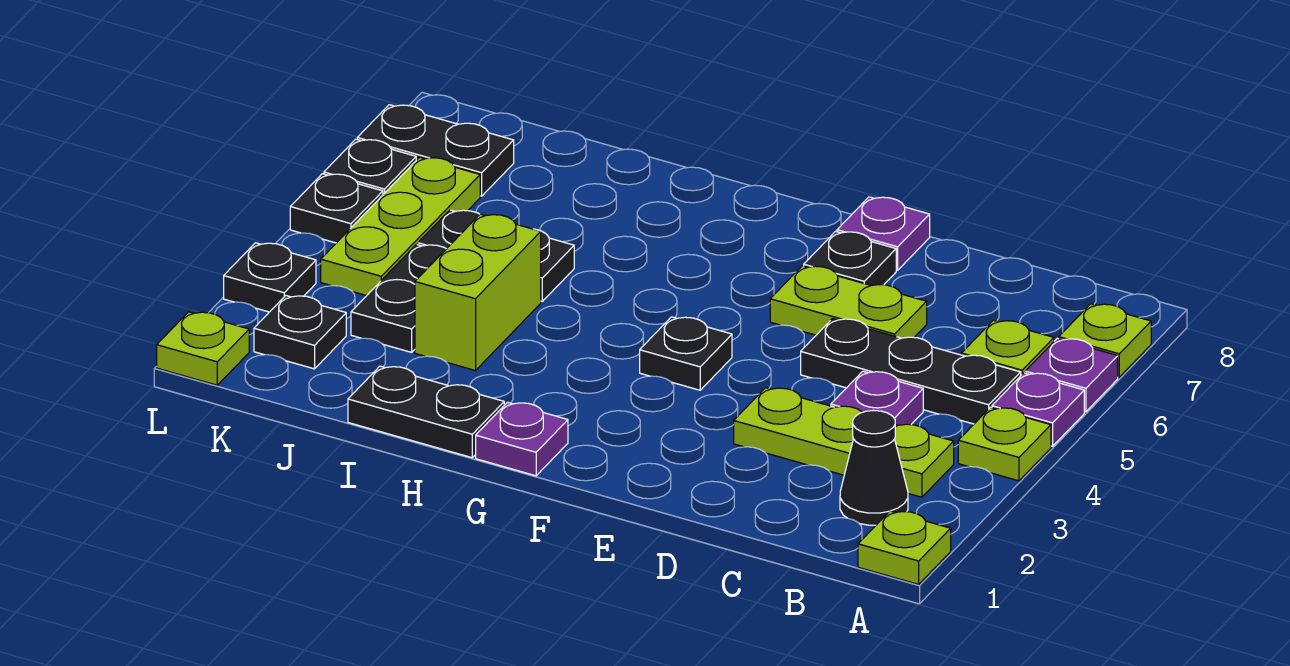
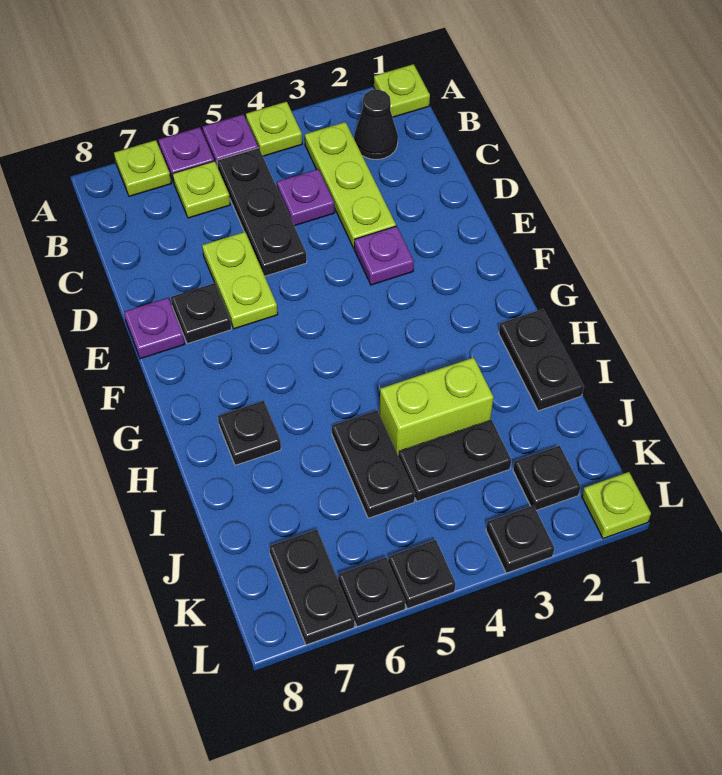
black 1x1 plate [640,317,732,390] -> black 1x1 plate moved to [218,401,281,465]
purple 1x1 plate [476,402,568,476] -> purple 1x1 plate moved to [354,226,414,285]
lime 1x3 plate [321,157,480,296] -> none

